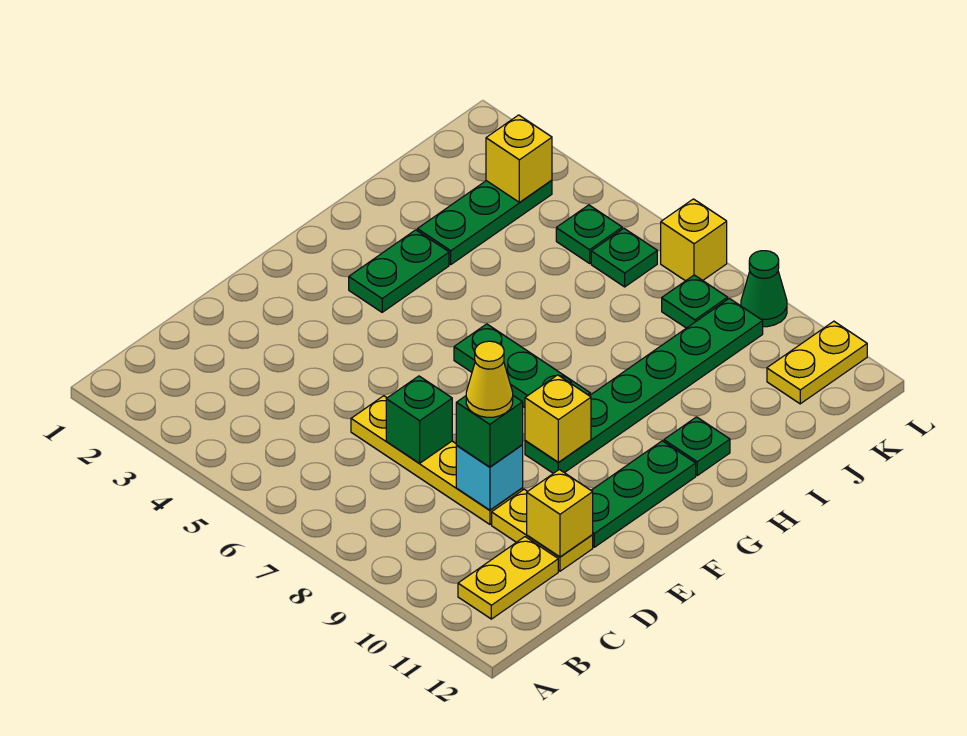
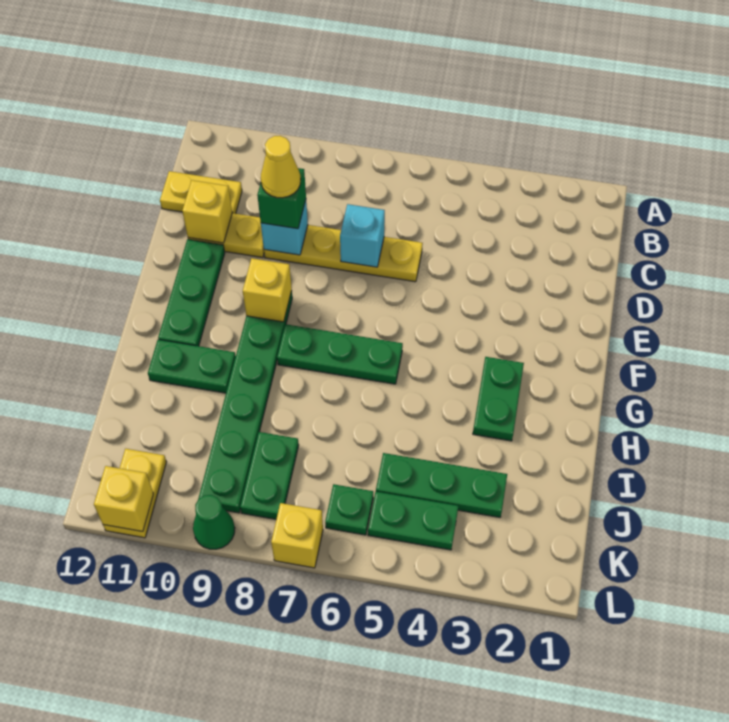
yellow 1x2 plate [458,537,558,619] -> yellow 1x2 plate turned to [160,171,242,214]
green 1x1 brick [386,376,452,463] -> cyan 1x1 brick [340,204,385,267]
green 1x1 plate [664,417,730,475] -> green 1x2 plate [148,340,236,393]
green 1x3 plate [417,180,552,264] -> green 1x3 plate turned to [376,453,507,517]
yellow 1x1 brick [486,115,552,202] -> yellow 1x1 brick moved to [94,466,153,532]
green 1x1 plate [556,205,622,263] -> green 1x2 plate [368,492,459,550]
green 1x1 plate [662,275,728,328] -> green 1x2 plate [240,432,299,519]

